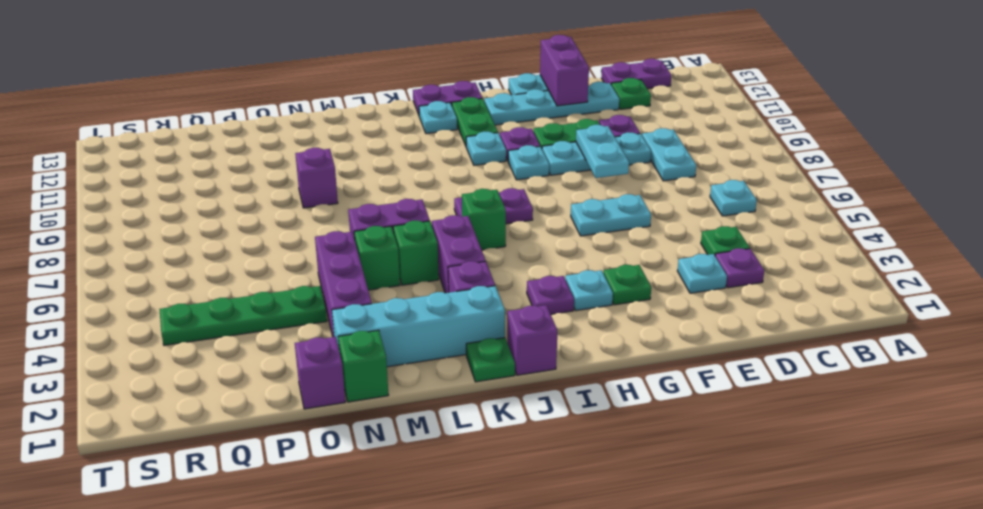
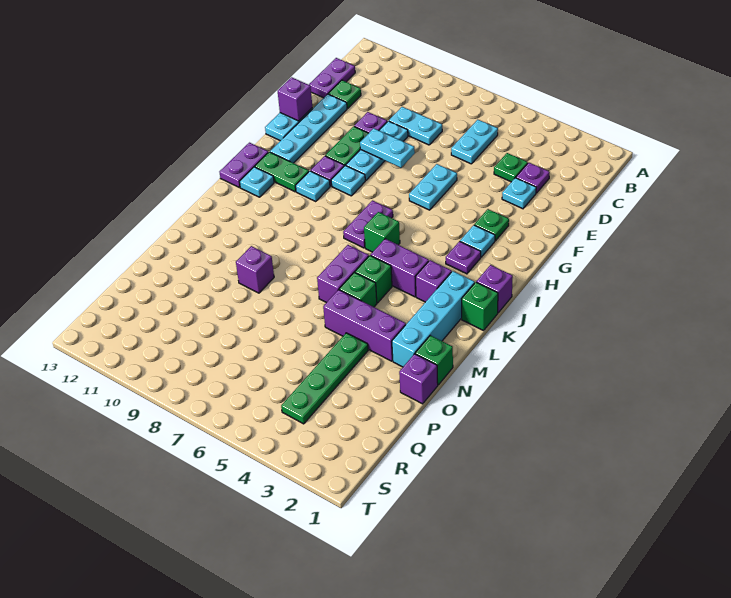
cyan 1x1 plate [710,180,757,216] -> cyan 1x2 plate [451,120,498,164]
purple 1x2 brick [540,35,589,106] -> purple 1x1 brick [278,77,312,121]
green 1x1 plate [466,338,515,382] -> green 1x1 brick [462,282,498,330]

